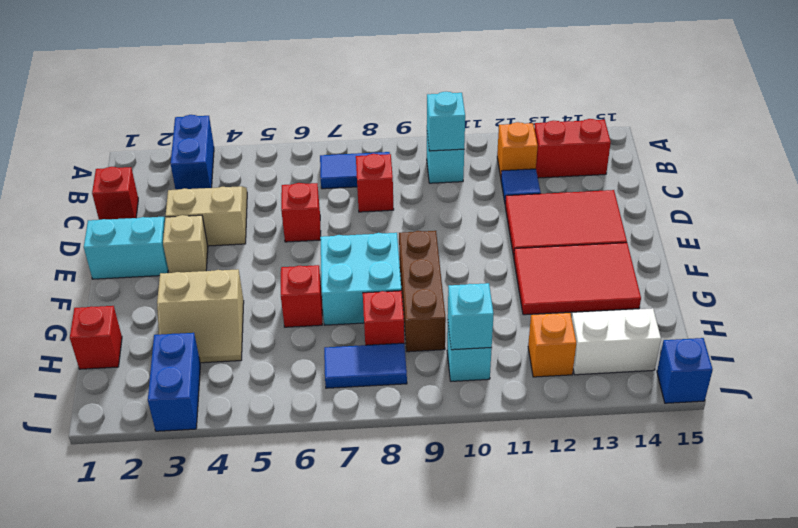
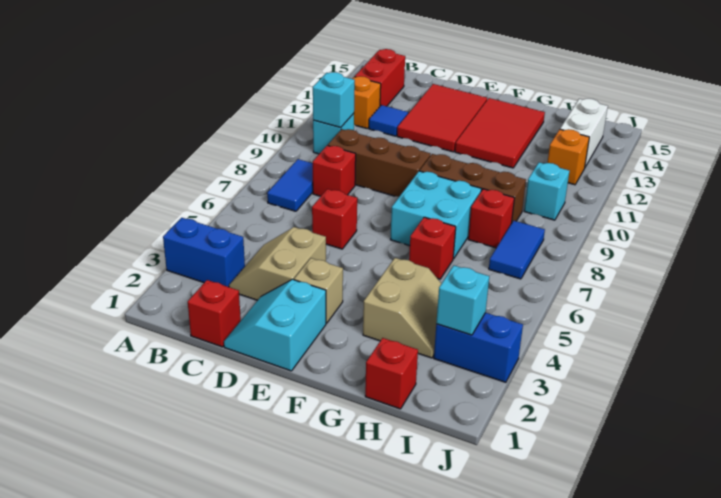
none -> brown 1x3 brick [328,129,431,197]
cyan 1x1 brick [448,283,494,350] -> cyan 1x1 brick moved to [436,266,489,335]
blue 1x1 brick [657,338,713,403] -> none

